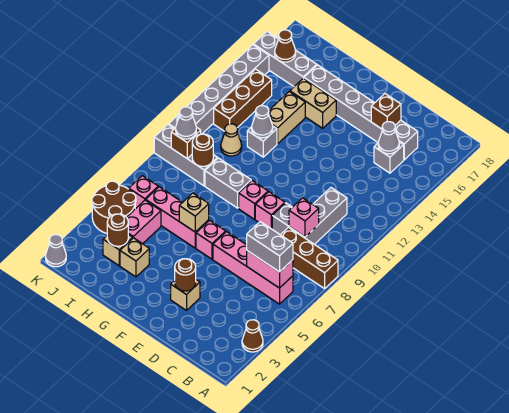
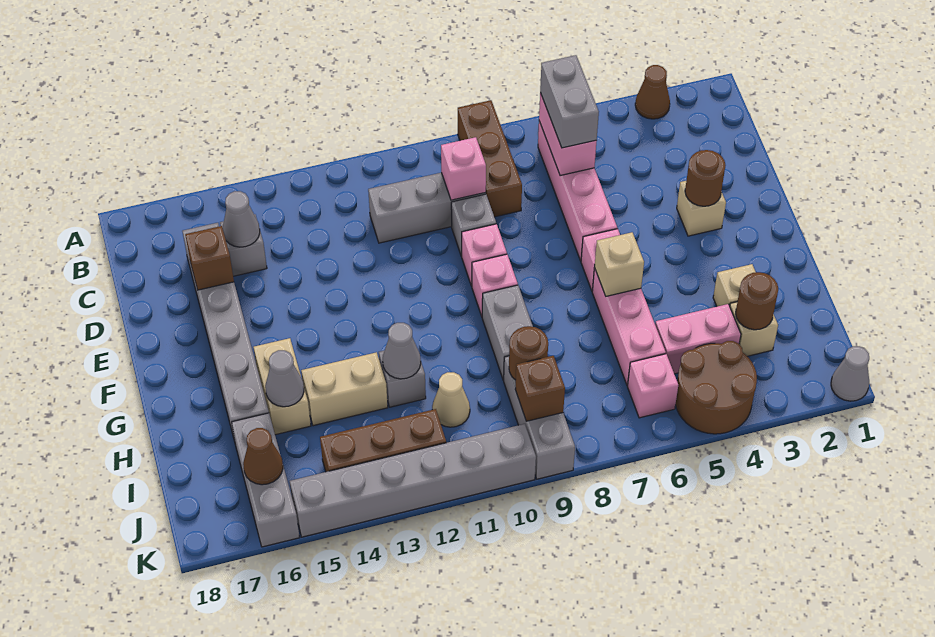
grey 1x1 cone [176,107,196,139] -> grey 1x1 cone moved to [265,350,304,407]

